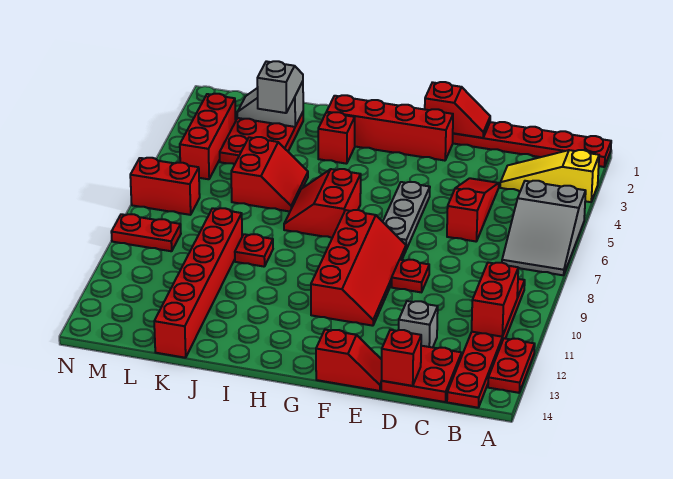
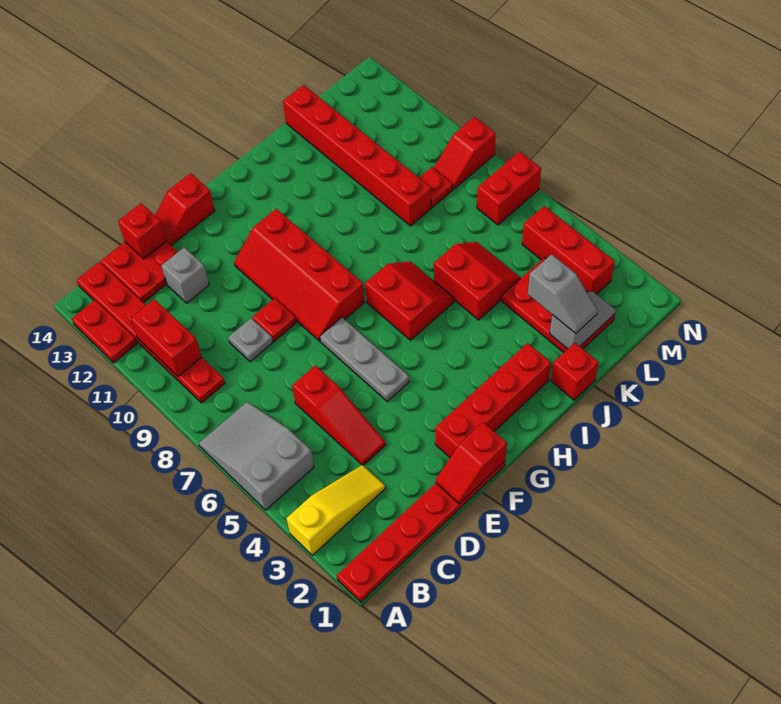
none -> grey 1x1 plate [228,318,273,362]
red 1x1 brick [318,112,355,164] -> red 1x1 brick moved to [551,343,599,400]
red 2x2 slope [231,137,308,211] -> red 2x2 slope turned to [434,242,521,320]
red 1x1 plate [235,234,273,267] -> red 1x1 plate moved to [419,167,453,207]
red 1x2 plate [111,214,181,251] -> red 1x2 slope [434,117,496,189]

